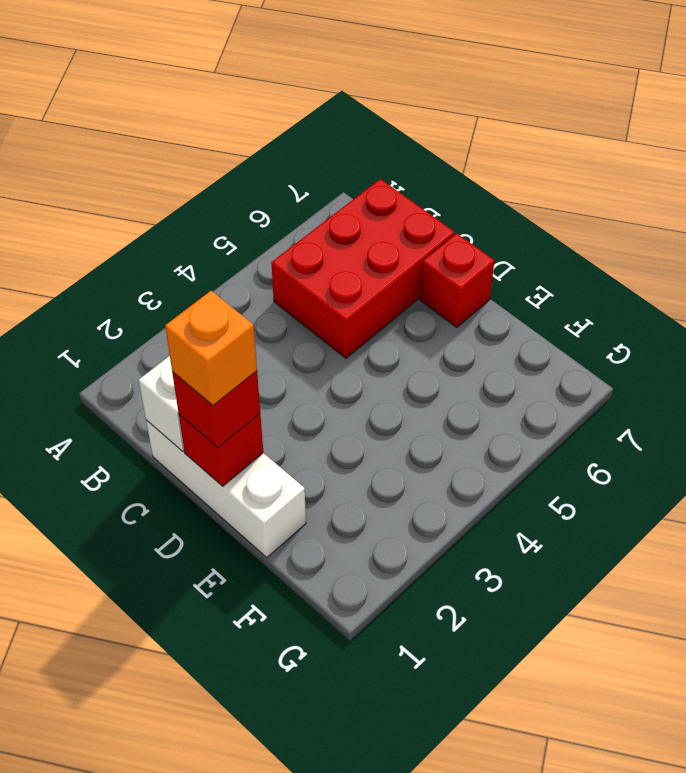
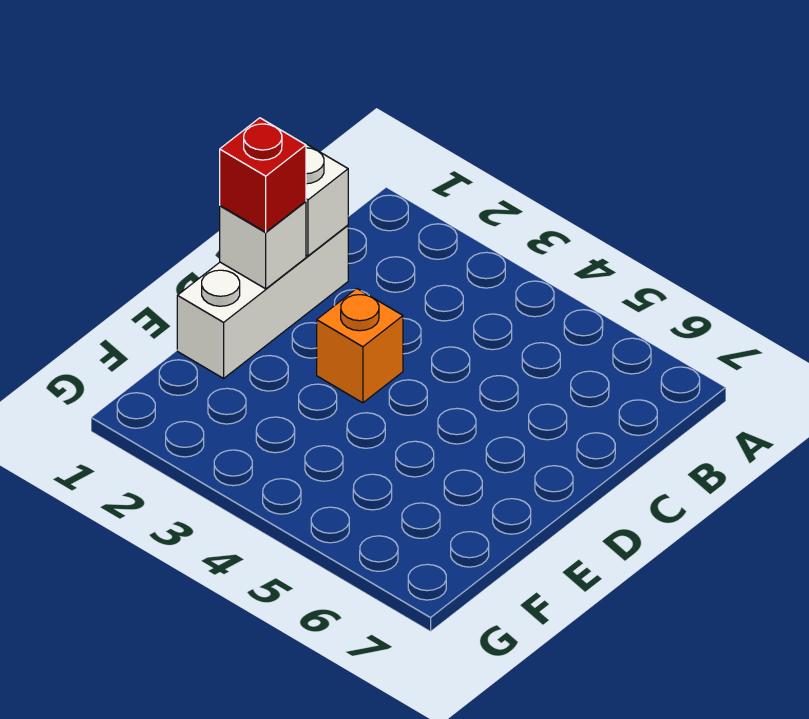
red 2x3 brick [271,179,455,358] -> none
red 1x1 brick [179,414,263,486] -> white 1x1 brick [220,202,306,289]
orange 1x1 brick [165,291,257,405] -> orange 1x1 brick moved to [317,289,403,403]
red 1x1 brick [420,233,494,327] -> none

